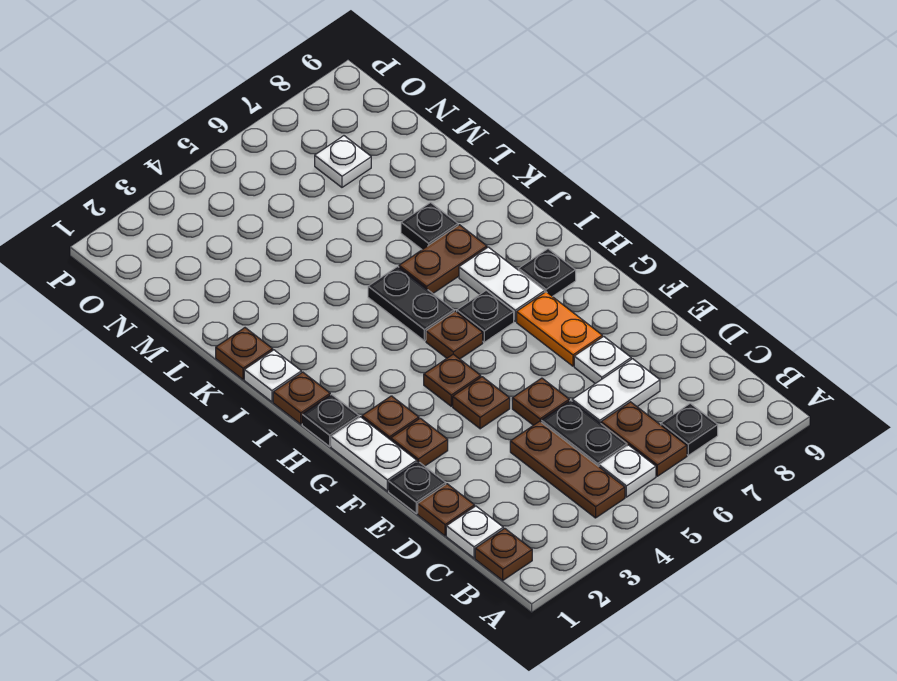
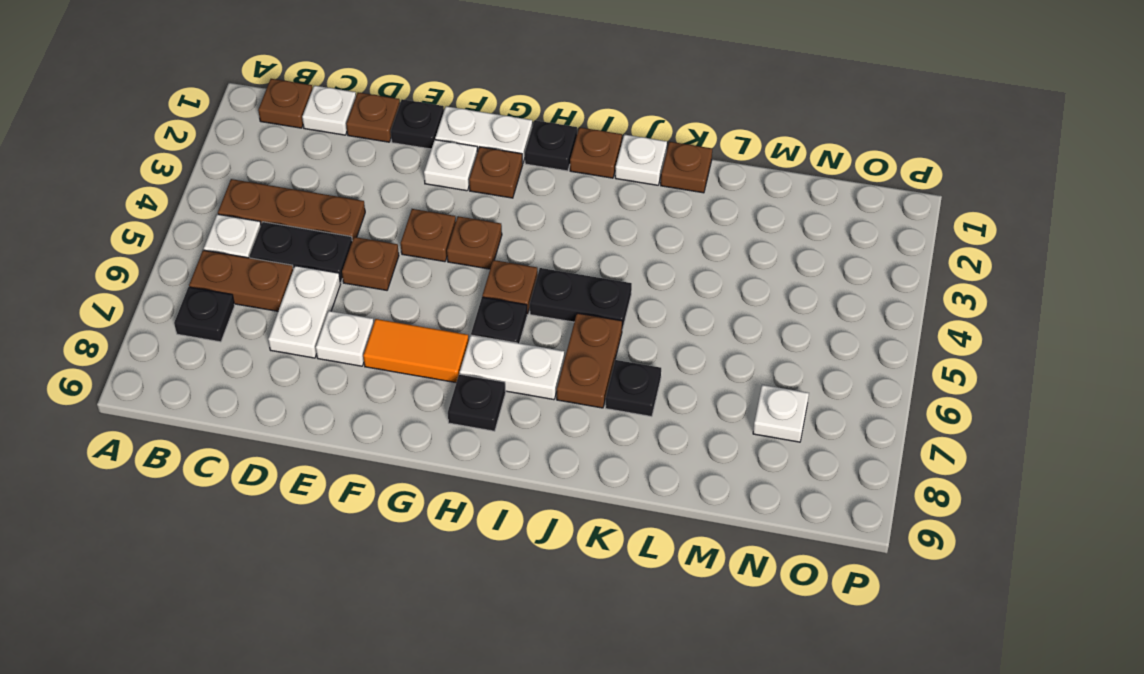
brown 1x1 plate [391,418,448,466] -> white 1x1 plate [424,140,478,191]
orange 1x2 plate [517,292,602,366] -> orange 1x2 tile [363,319,469,383]

